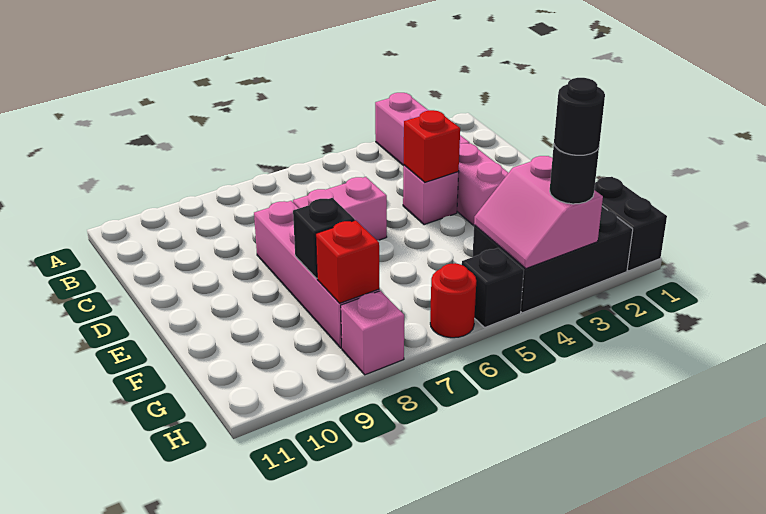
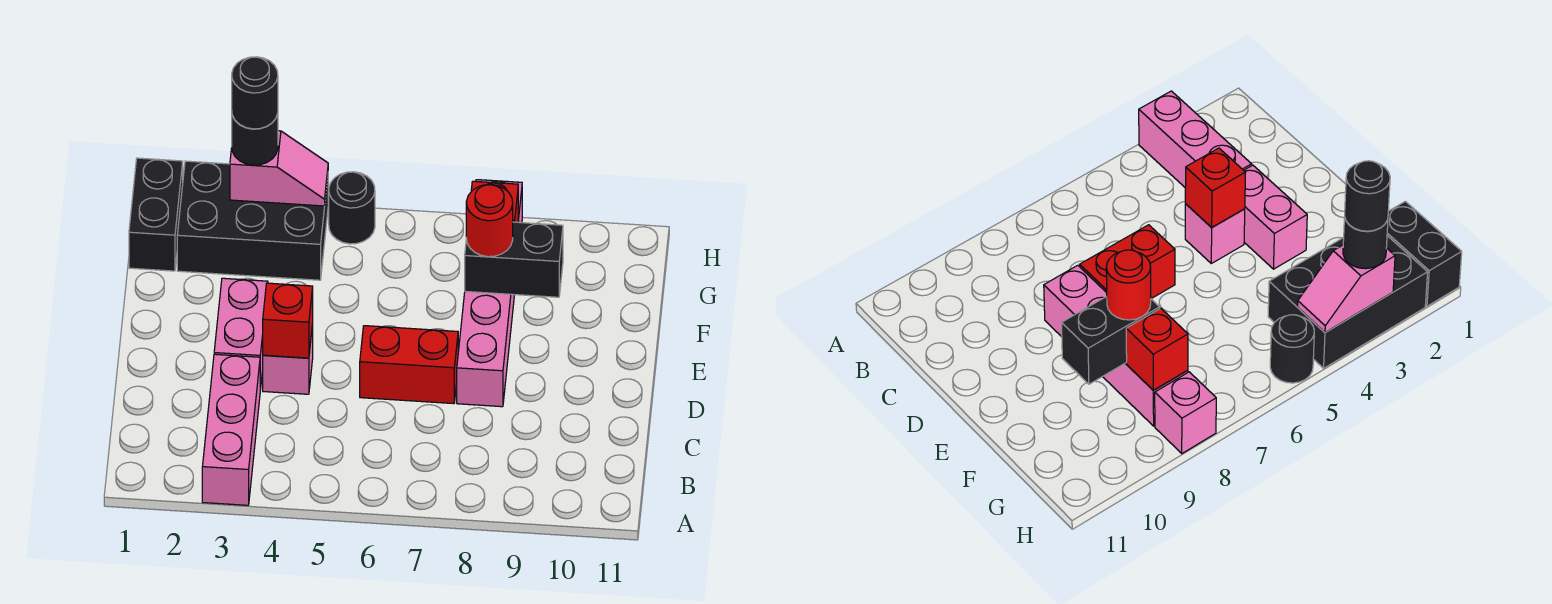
pink 1x2 brick [293,177,387,241] -> red 1x2 brick [360,326,458,404]
black 1x1 brick [293,198,355,278] -> black 1x2 brick [465,222,563,297]
pink 2x2 slope [474,156,603,269] -> pink 1x2 slope [230,131,328,206]
black 1x1 brick [462,248,524,327] -> black 1x1 round brick [328,172,375,244]
red 1x1 round brick [430,263,476,338] -> red 1x1 round brick moved to [466,185,513,257]

